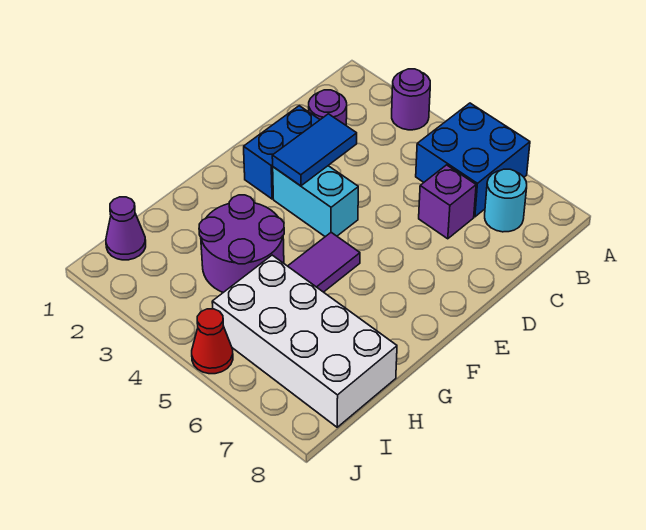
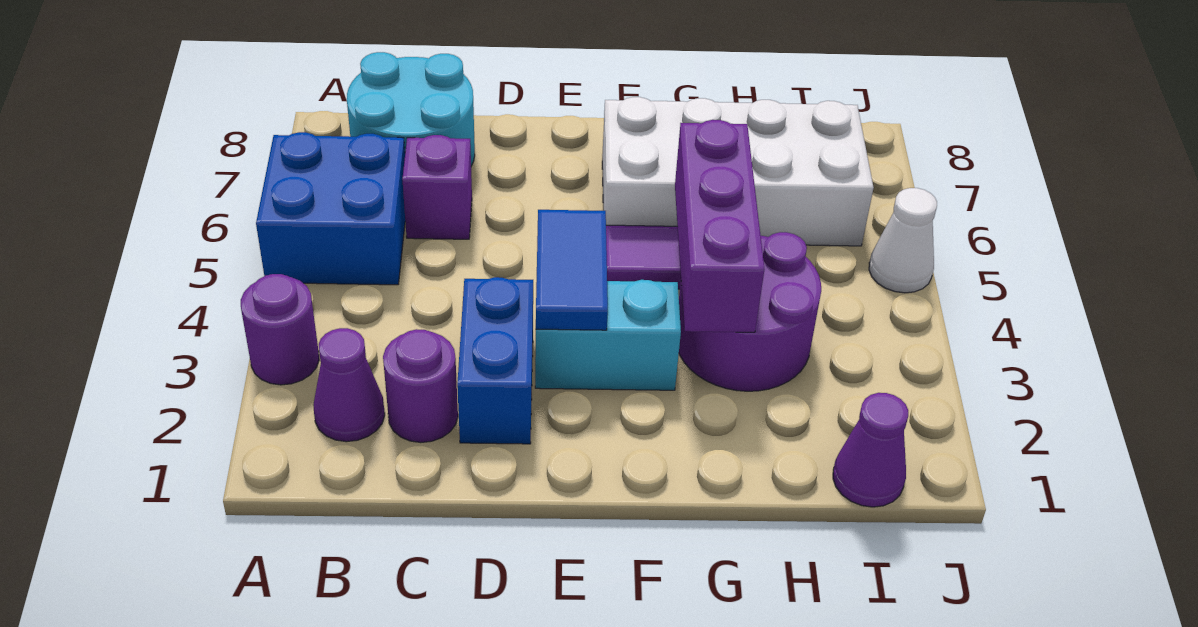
none -> purple 1x1 cone [313,328,385,442]
cyan 1x1 round brick [485,169,527,232] -> cyan 2x2 round brick [347,52,475,166]
blue 1x2 brick [244,106,320,199] -> blue 1x2 brick turned to [457,277,533,444]
blue 1x2 tile [272,114,357,186] -> blue 1x2 tile turned to [536,210,608,330]
cyan 1x2 brick [273,166,358,237] -> cyan 1x2 brick turned to [535,280,681,390]
none -> purple 1x3 brick [675,120,764,332]
white 2x4 brick [212,255,397,427] -> white 2x4 brick turned to [602,97,874,246]
red 1x1 cone [192,309,233,374] -> white 1x1 cone [869,188,937,293]

